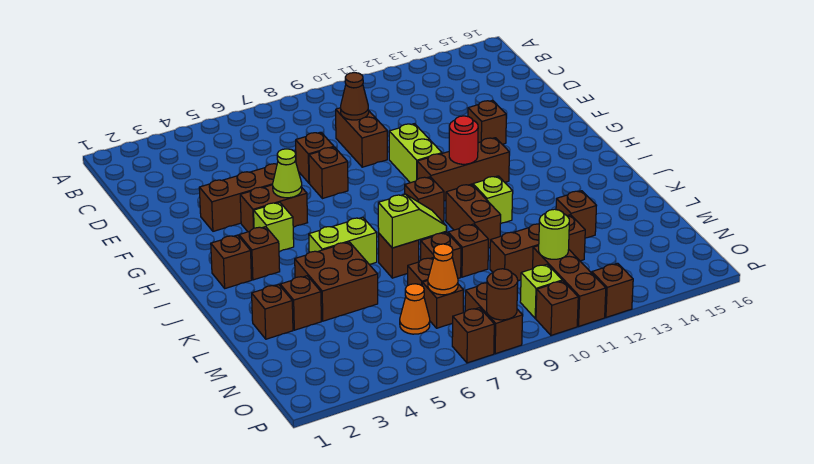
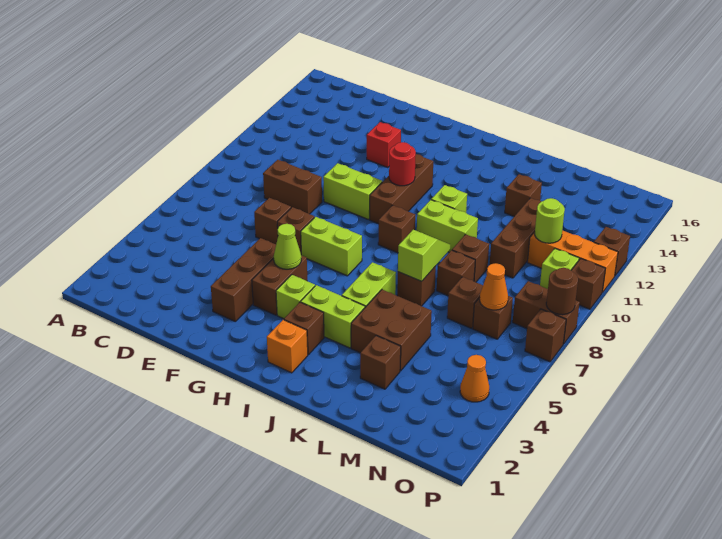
brown 1x1 cone [341,73,369,120] -> none
brown 1x1 brick [468,100,506,144] -> red 1x1 brick [367,122,401,167]
none -> lime 1x2 brick [301,217,362,276]
brown 1x1 brick [211,235,252,288] -> orange 1x1 brick [267,320,308,373]
none -> lime 1x2 brick [301,285,365,348]
brown 1x2 brick [446,184,501,248] -> lime 1x2 brick [417,200,478,252]
brown 1x1 brick [252,285,293,339] -> none
orange 1x1 cone [400,284,430,334] -> orange 1x1 cone moved to [460,355,489,402]
brown 1x3 brick [533,246,606,326] -> orange 1x3 brick [528,230,618,292]

